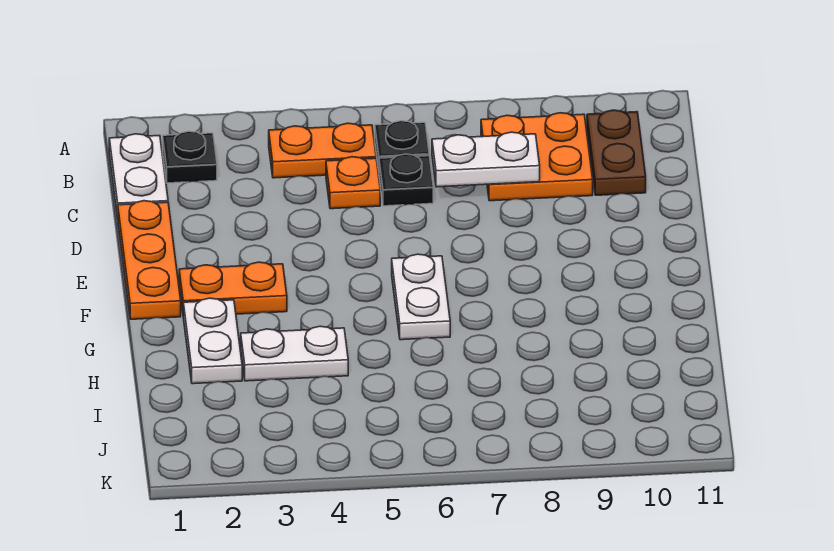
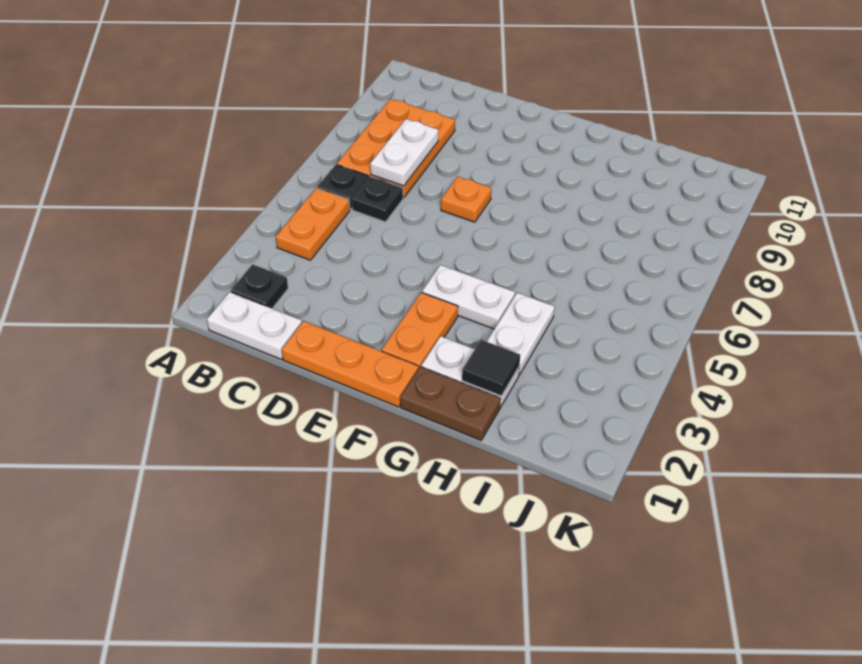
orange 2x2 plate [481,113,593,201] -> orange 2x3 plate [337,99,455,198]
brown 1x2 plate [587,110,646,195] -> brown 1x2 plate moved to [400,367,501,440]
orange 1x1 plate [326,157,380,209] -> orange 1x1 plate moved to [441,177,491,222]
white 1x2 plate [392,254,450,340] -> white 1x2 plate moved to [422,265,515,329]
none -> black 1x1 tile [462,340,520,396]

